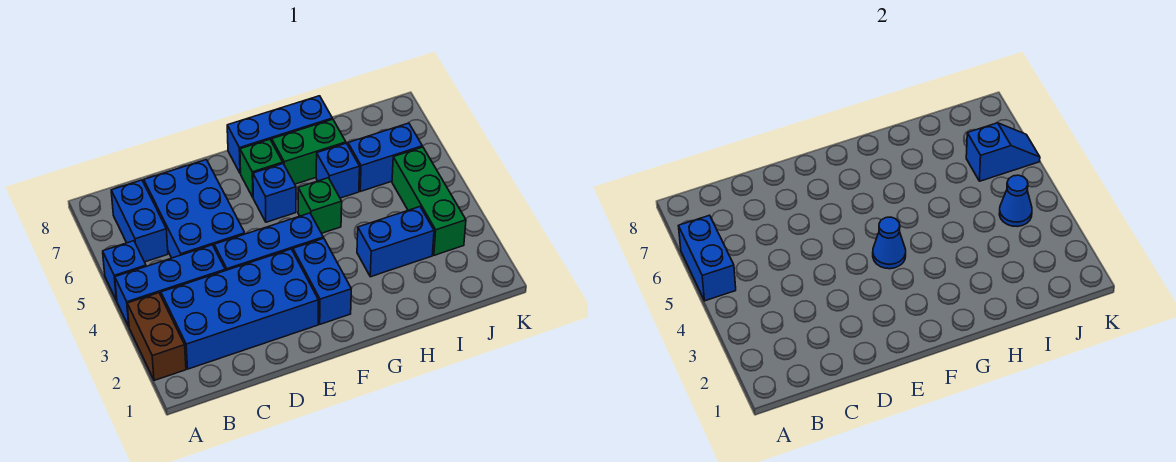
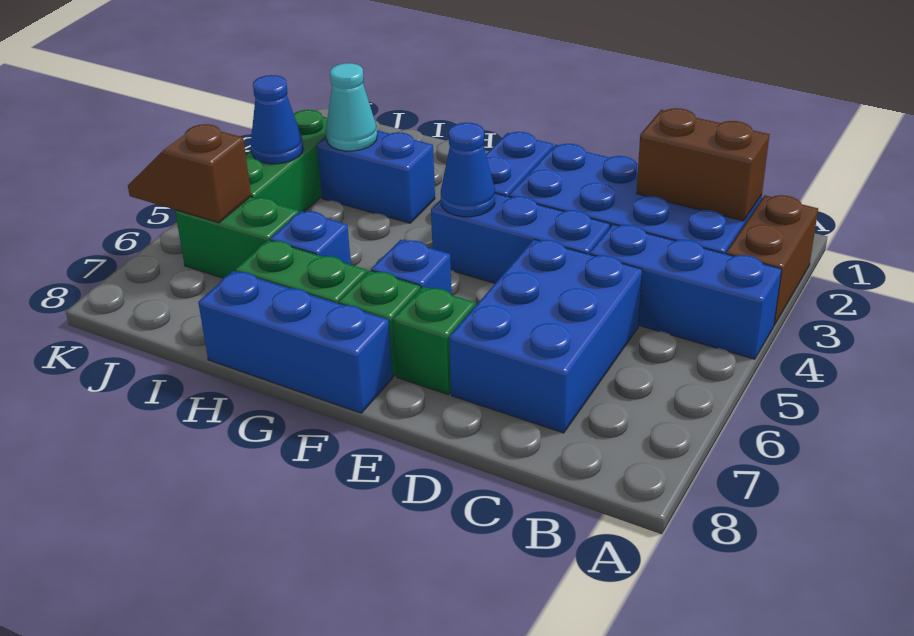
blue 1x1 brick [103,241,146,301] -> none
blue 1x2 brick [679,215,736,301] -> none
none -> brown 1x2 brick [637,108,769,221]
blue 1x2 brick [111,180,168,262] -> none
green 1x1 brick [298,178,342,233] -> green 1x1 brick moved to [393,287,476,395]
none -> cyan 1x1 cone [326,63,377,151]
blue 1x2 brick [348,123,422,191] -> green 1x2 brick [175,197,299,278]
blue 1x2 slope [966,123,1040,181] -> brown 1x2 slope [128,124,251,223]

